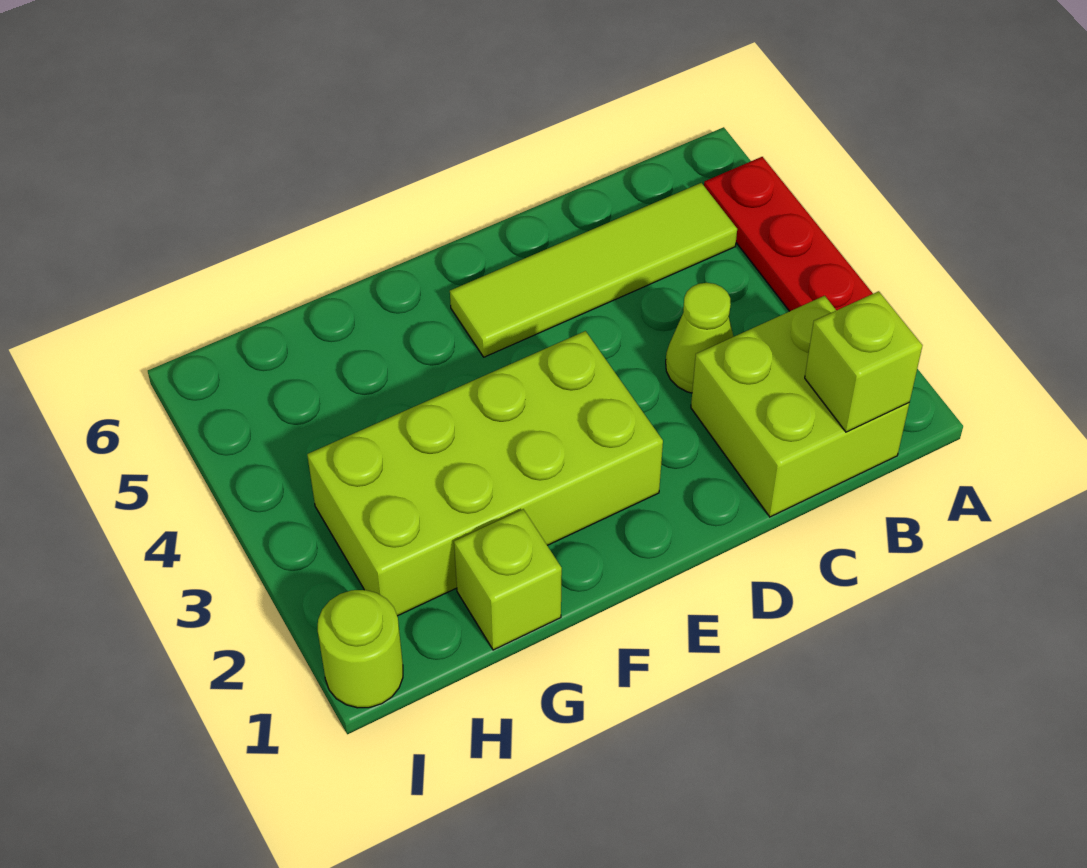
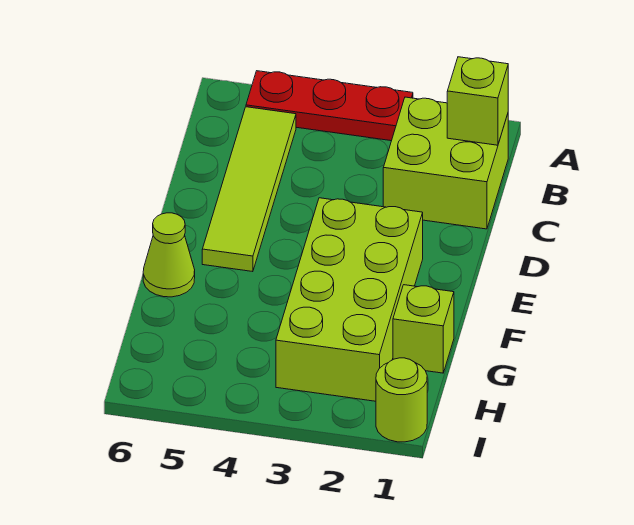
lime 1x1 cone [666,283,733,393] -> lime 1x1 cone moved to [143,213,195,297]

